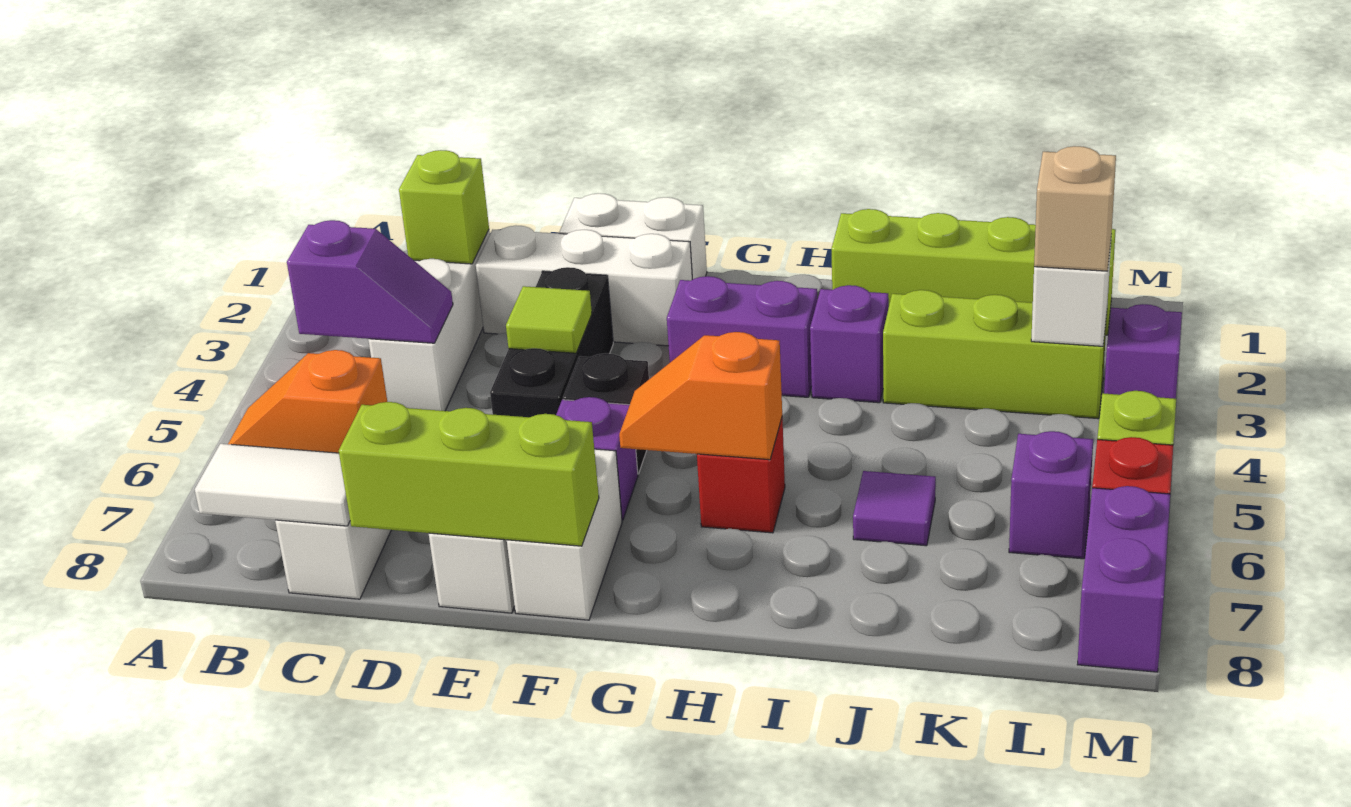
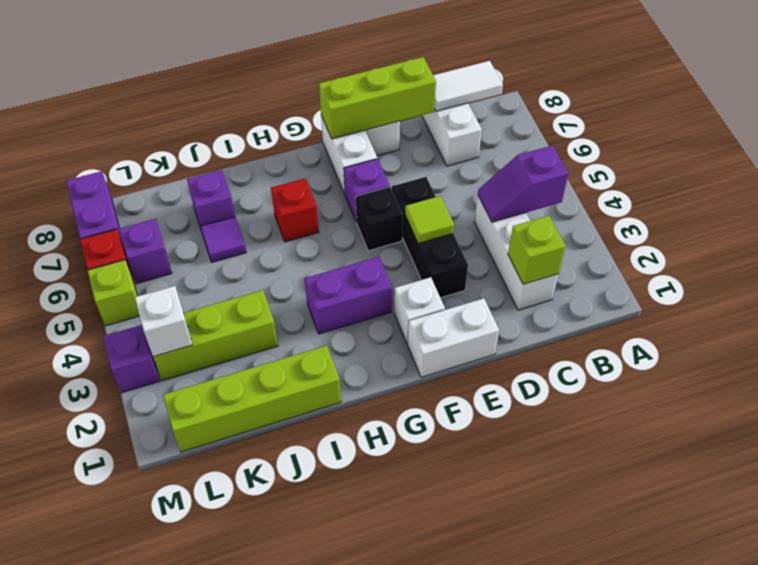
orange 1x2 slope [228,350,387,453] -> none
white 1x3 brick [476,225,692,346] -> white 1x1 brick [394,277,445,344]
orange 1x2 slope [619,332,782,460] -> none
purple 1x1 brick [810,285,889,403] -> purple 1x1 brick moved to [187,170,235,228]
tan 1x1 brick [1034,146,1116,271] -> none

